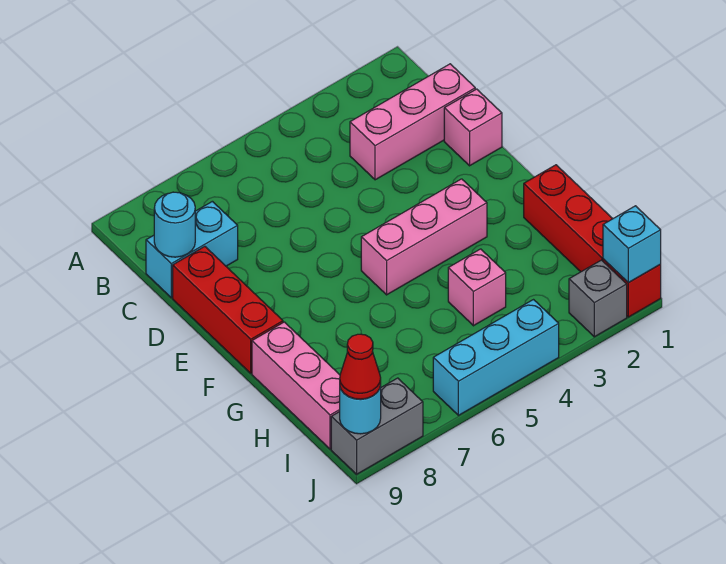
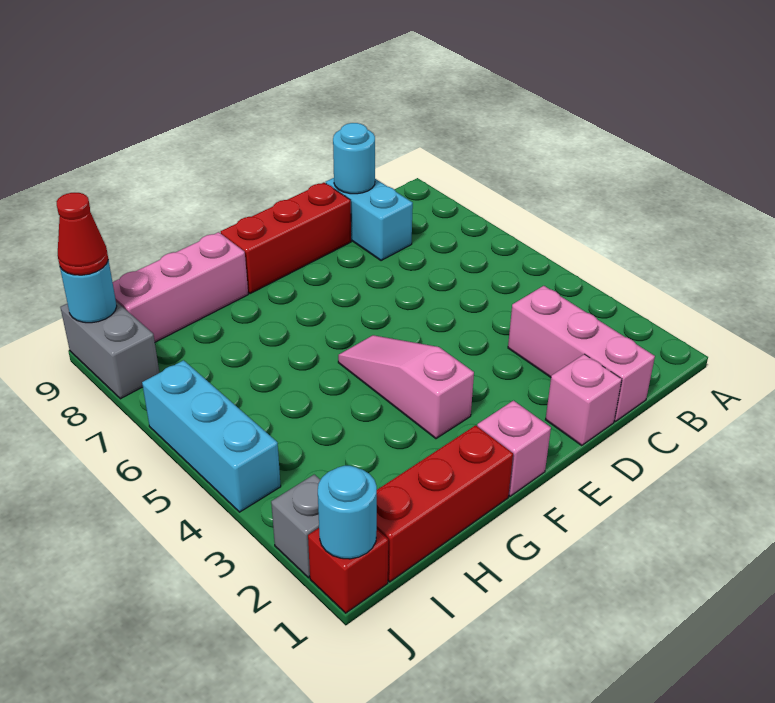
pink 1x3 brick [361,179,487,295] -> pink 1x3 slope [338,335,474,439]
pink 1x1 brick [448,249,506,326] -> pink 1x1 brick moved to [477,401,551,496]
cyan 1x1 brick [603,206,661,283] -> cyan 1x1 round brick [318,466,377,559]

